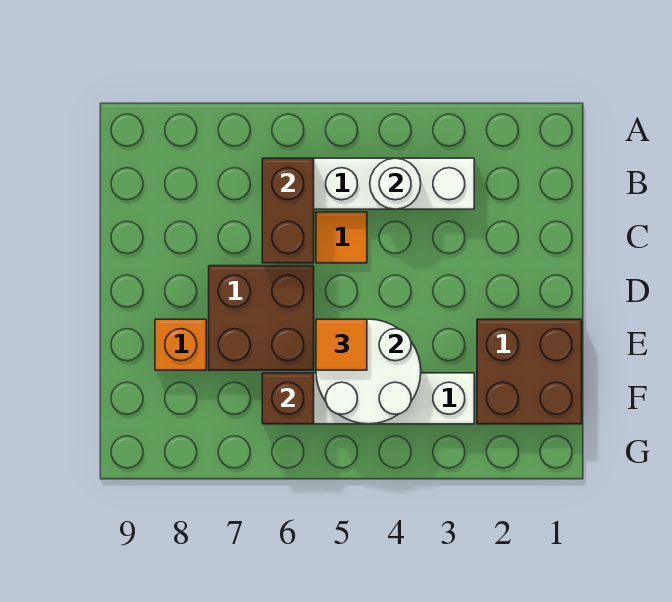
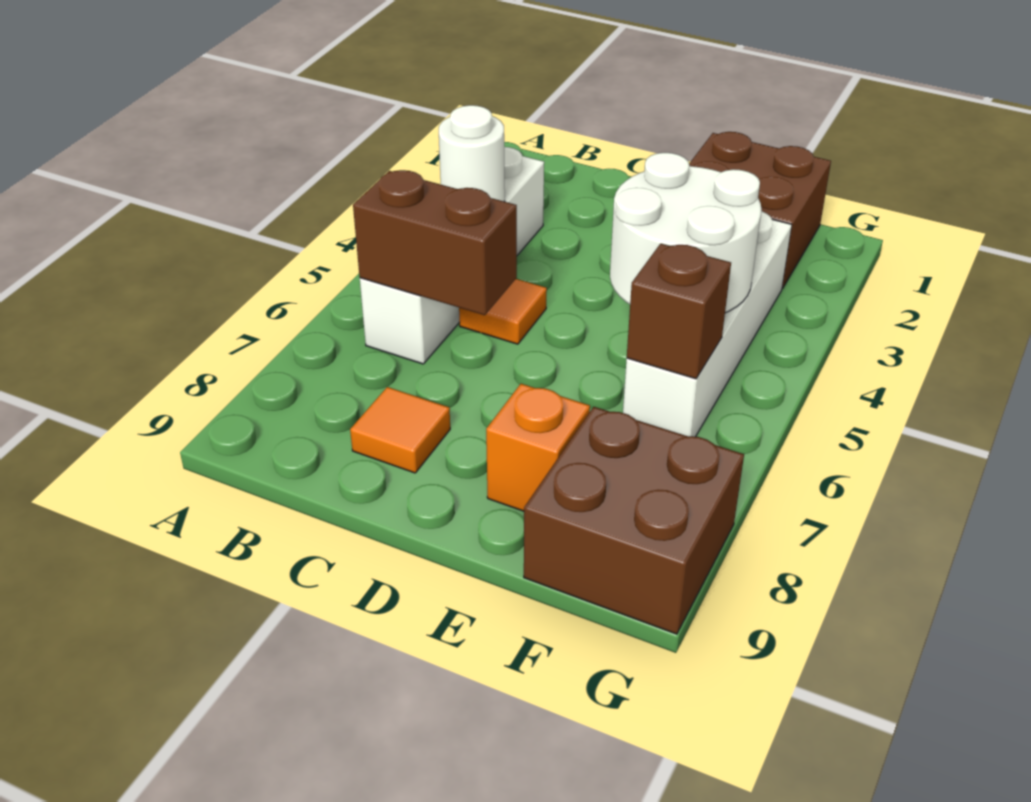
brown 2x2 brick [209,266,314,370] -> brown 2x2 brick moved to [524,407,744,634]
orange 1x1 tile [316,319,367,370] -> orange 1x1 tile moved to [350,387,450,473]

